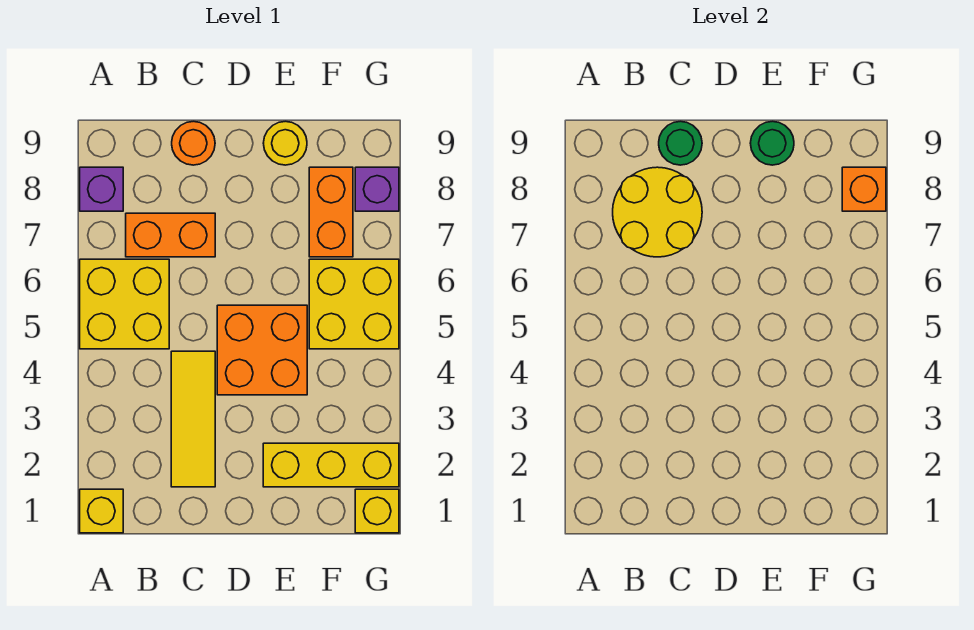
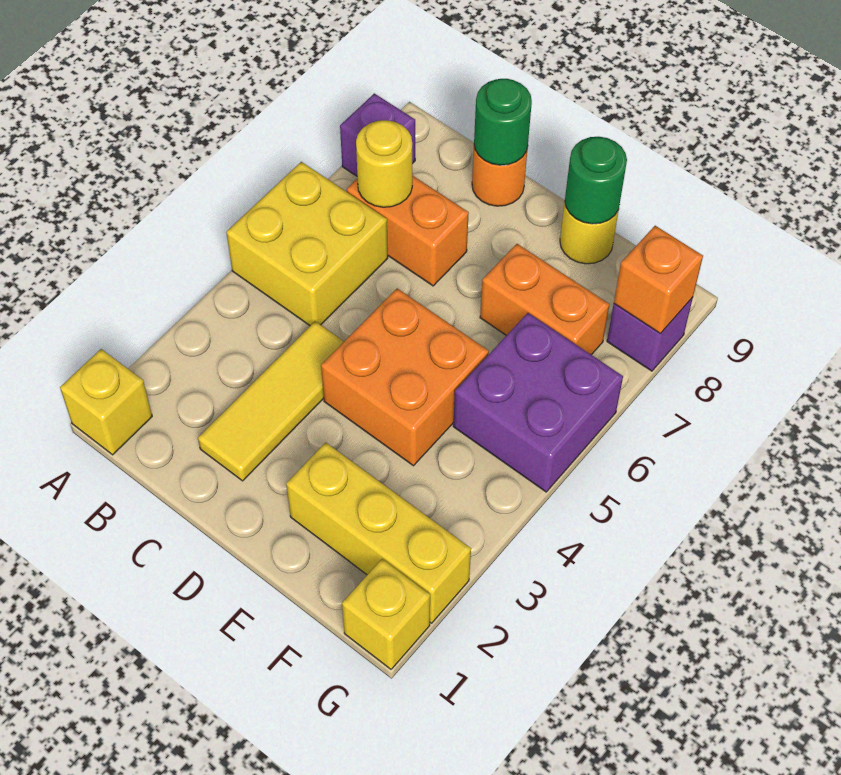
yellow 2x2 round brick [613,167,702,257] -> yellow 1x1 round brick [356,120,412,207]
yellow 2x2 brick [309,259,399,349] -> purple 2x2 brick [453,313,623,492]
orange 1x2 brick [309,167,353,257] -> orange 1x2 brick turned to [480,244,610,355]

